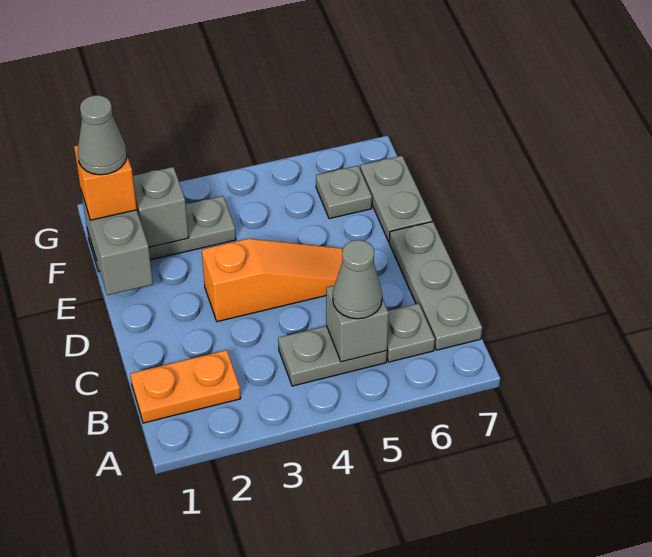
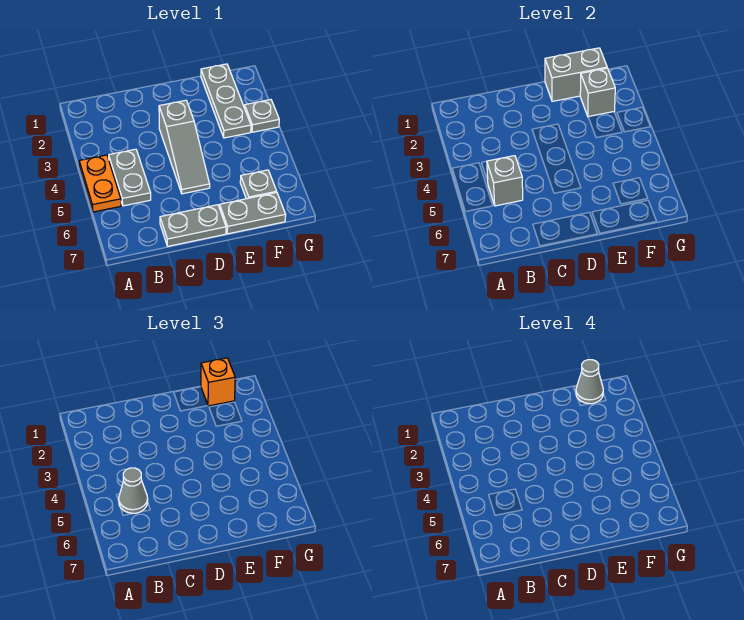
orange 1x2 plate [130,350,241,423] -> orange 1x2 plate moved to [79,155,121,212]
grey 1x1 plate [387,304,435,362] -> grey 1x1 plate moved to [244,100,279,132]
grey 1x3 plate [389,222,482,350] -> grey 1x2 plate [160,205,226,246]
orange 1x3 slope [202,239,343,322] -> grey 1x3 slope [159,100,210,194]

